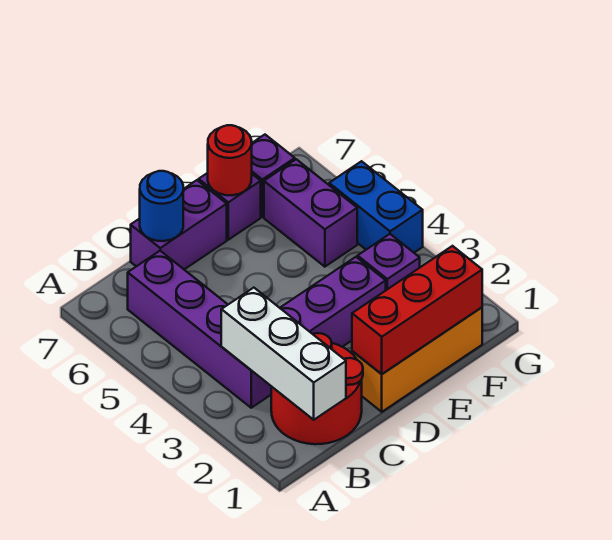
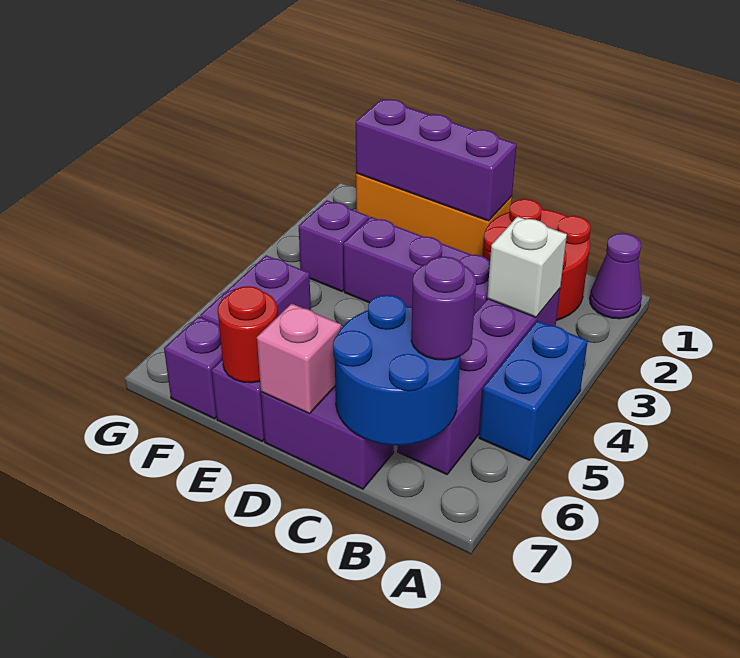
none -> purple 1x1 cone [590,233,642,319]
white 1x3 brick [221,288,346,420] -> white 1x1 brick [487,216,567,317]
none -> purple 1x1 round brick [411,257,476,360]
blue 1x1 round brick [140,171,183,241] -> blue 2x2 round brick [333,295,460,445]
red 1x3 brick [352,246,482,374] -> purple 1x3 brick [356,99,517,221]
none -> pink 1x1 brick [257,304,341,414]
blue 1x2 brick [329,161,423,253] -> blue 1x2 brick moved to [479,321,588,460]

